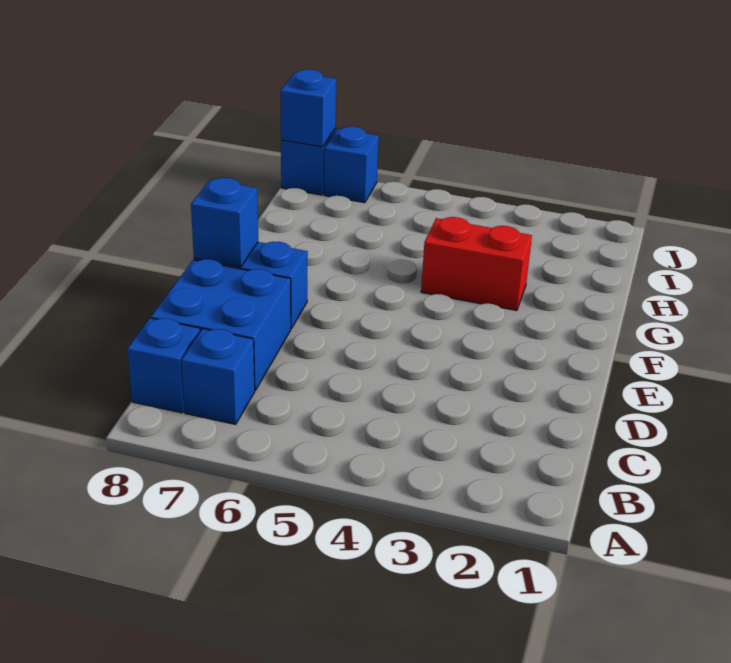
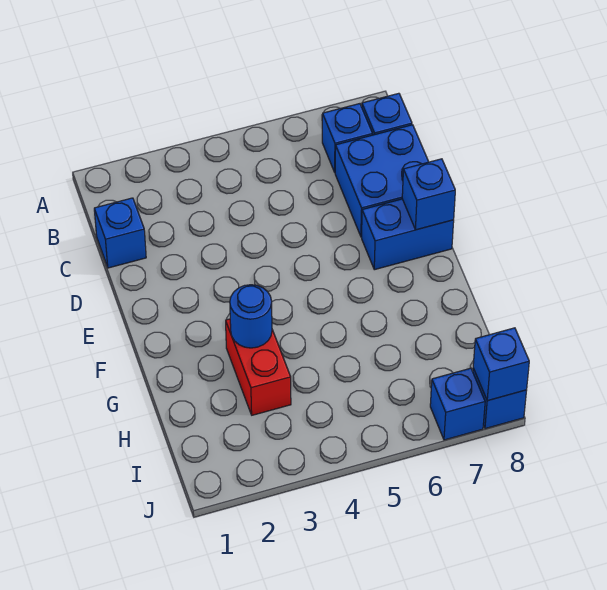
none -> blue 1x1 brick [94,198,146,268]
red 1x2 brick [421,217,532,310] -> red 1x2 brick turned to [226,319,291,415]
none -> blue 1x1 round brick [230,285,272,348]

